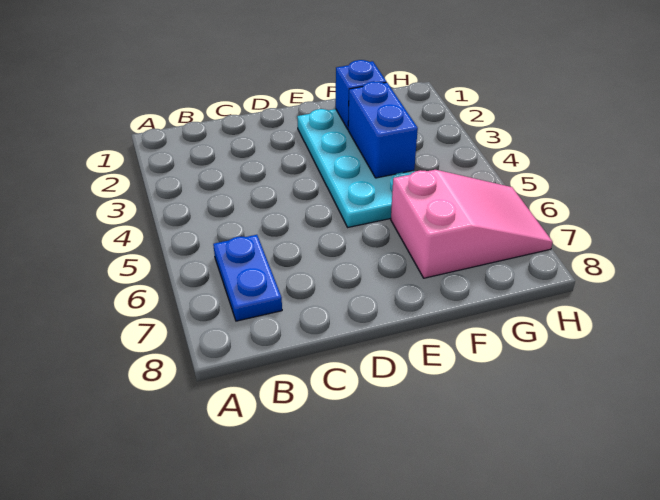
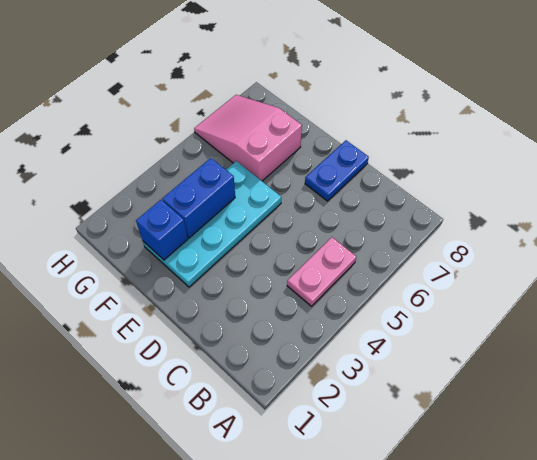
none -> pink 1x2 plate [287,237,356,306]
blue 1x2 plate [213,235,282,321] -> blue 1x2 plate moved to [305,140,369,201]

